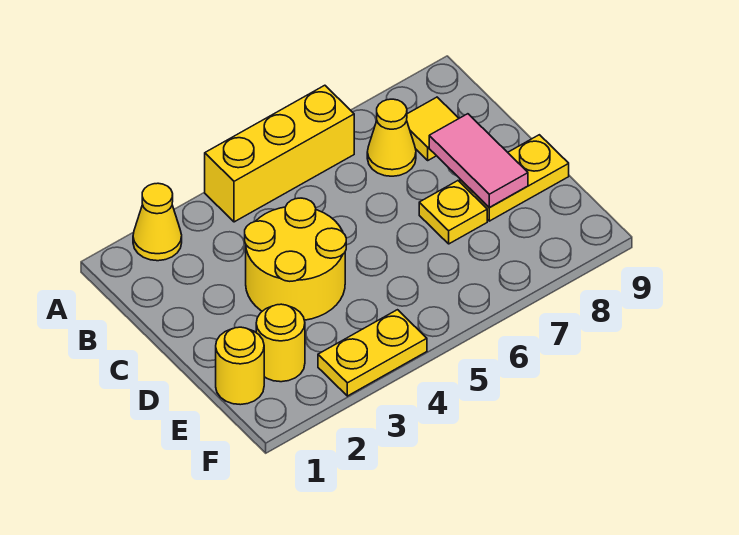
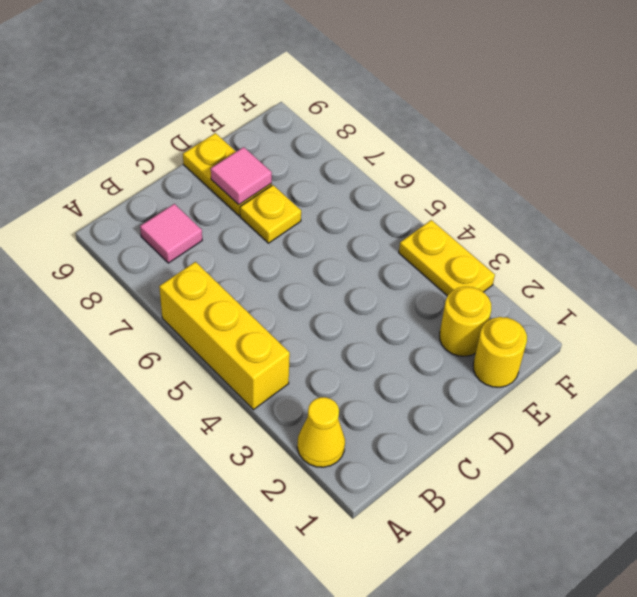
yellow 1x1 cone [367,99,416,176] -> none
yellow 1x1 tile [407,97,459,160] -> pink 1x1 tile [140,204,202,263]
yellow 2x2 round brick [245,198,346,320] -> none
pink 1x2 tile [429,114,528,207] -> pink 1x1 tile [211,147,272,205]

